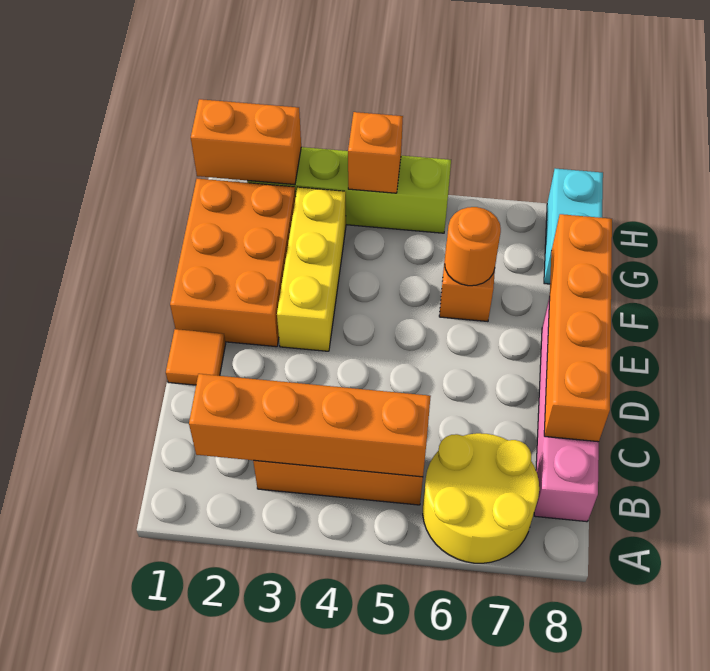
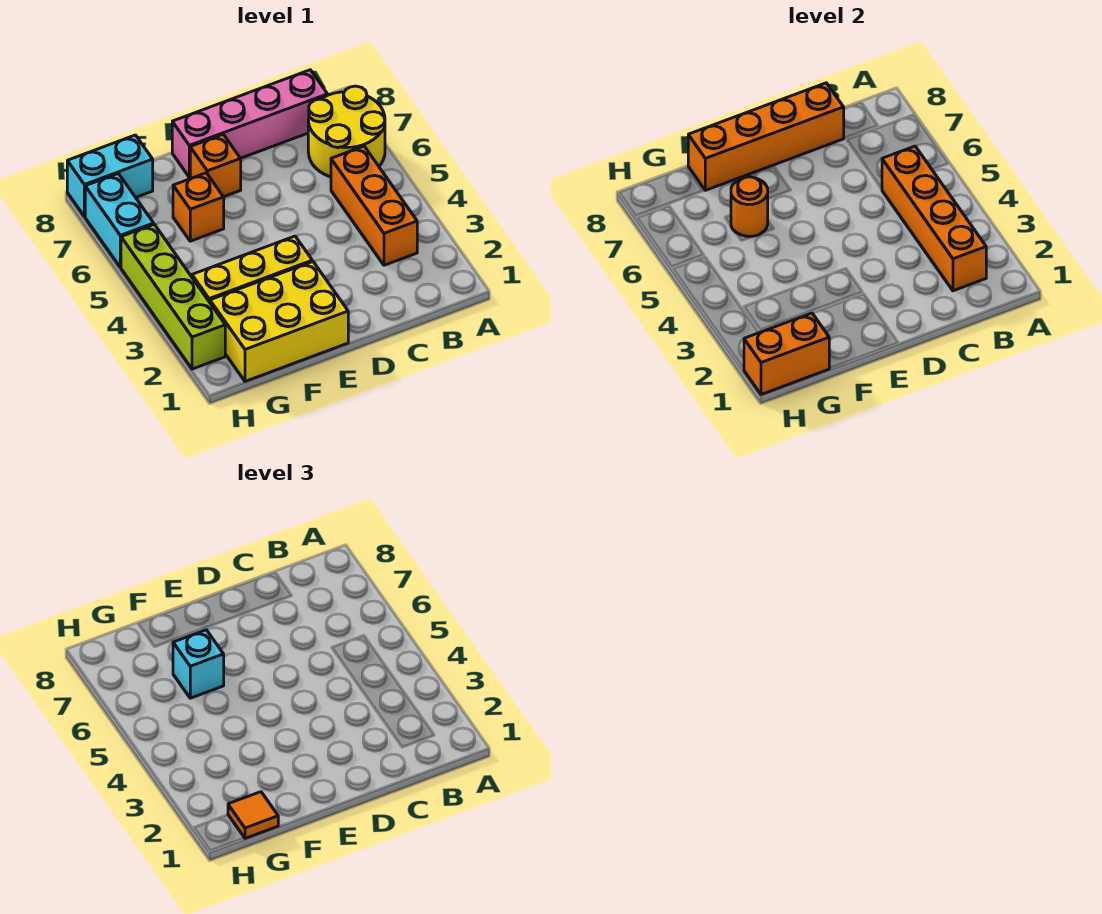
orange 1x1 tile [166,329,226,385] -> orange 1x1 tile moved to [228,792,278,838]
orange 2x3 brick [170,179,296,347] -> yellow 2x3 brick [210,262,348,381]
none -> cyan 1x1 brick [173,630,224,698]
orange 1x2 brick [191,99,301,185] -> orange 1x2 brick turned to [744,313,829,394]
orange 1x1 brick [348,112,403,193] -> orange 1x1 brick moved to [190,134,241,197]
none -> cyan 1x2 brick [85,174,154,267]

